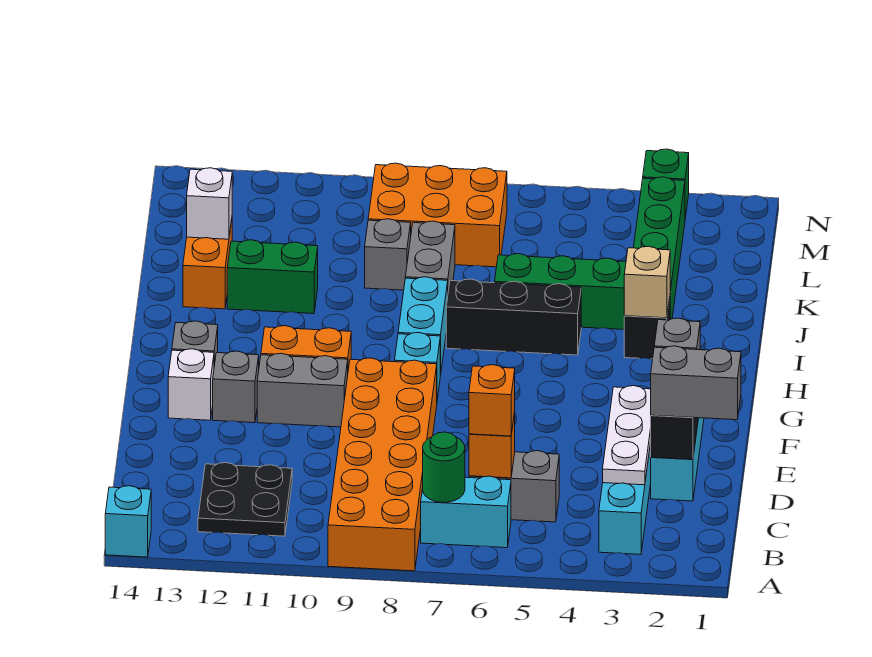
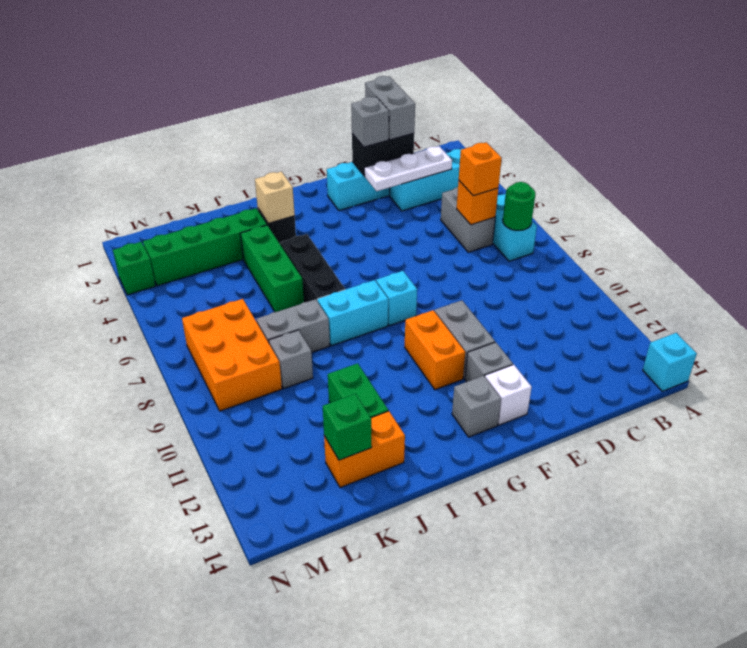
orange 2x6 brick [328,358,437,571] -> none
black 2x2 plate [198,463,292,536] -> none
white 1x1 brick [187,168,232,239] -> green 1x1 brick [323,394,372,460]

